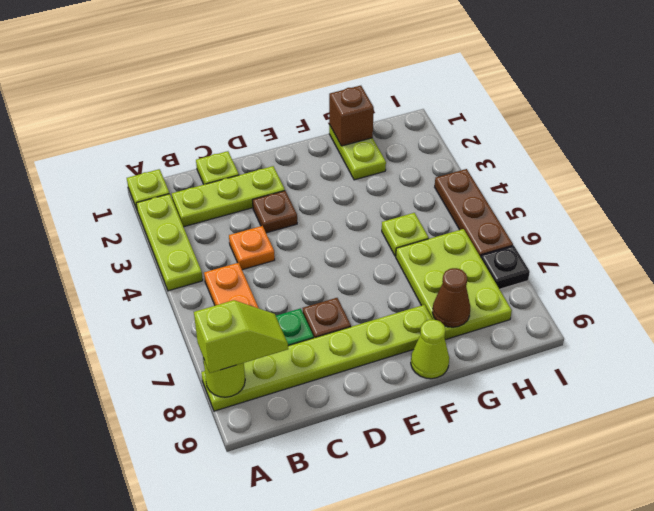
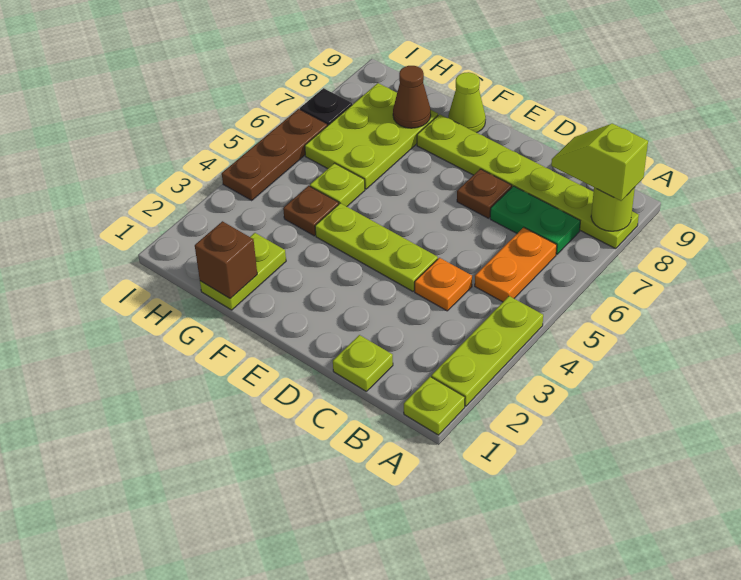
lime 1x3 plate [172,166,285,227] -> lime 1x3 plate moved to [315,203,438,291]
brown 1x1 plate [253,191,297,233] -> brown 1x1 plate moved to [283,186,339,236]

